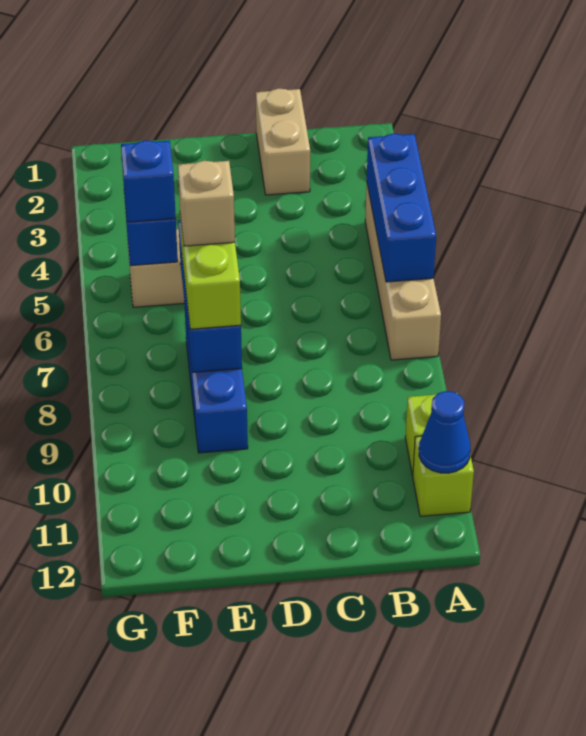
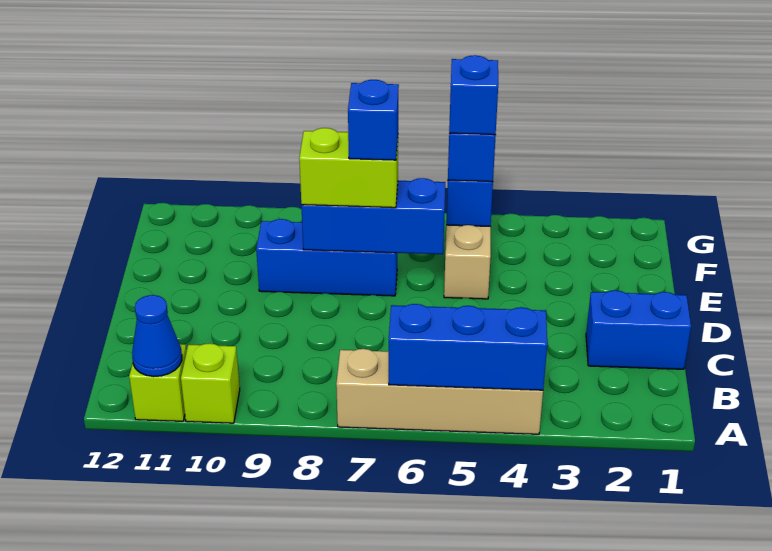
tan 1x2 brick [256,88,310,195] -> blue 1x2 brick [586,290,691,369]
tan 1x1 brick [178,161,235,246] -> blue 1x1 brick [348,80,399,160]
none -> blue 1x1 brick [449,55,498,135]

